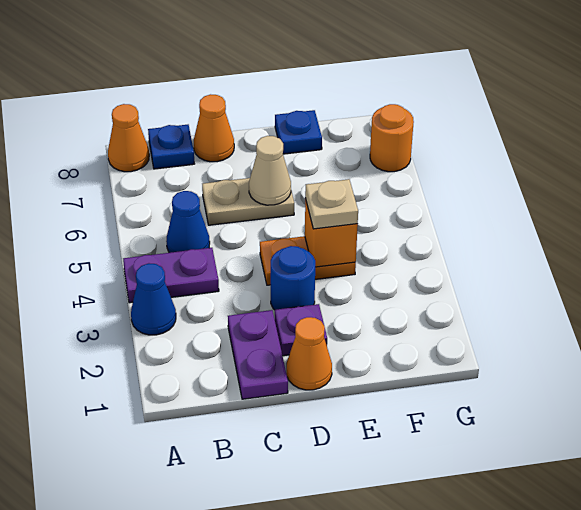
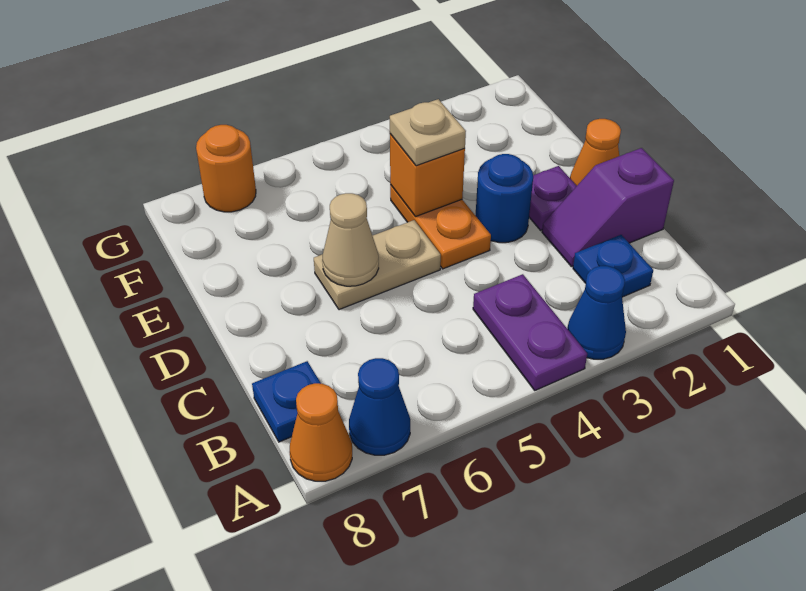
blue 1x1 cone [166,191,210,253] -> blue 1x1 cone moved to [349,358,410,455]
purple 1x2 plate [228,310,288,399] -> purple 1x2 slope [542,148,674,267]
tan 1x2 plate [202,178,294,225] -> tan 1x2 plate turned to [314,220,441,310]
orange 1x1 cone [194,94,234,162] -> none
blue 1x1 plate [275,110,322,154] -> blue 1x1 plate moved to [573,235,653,297]

